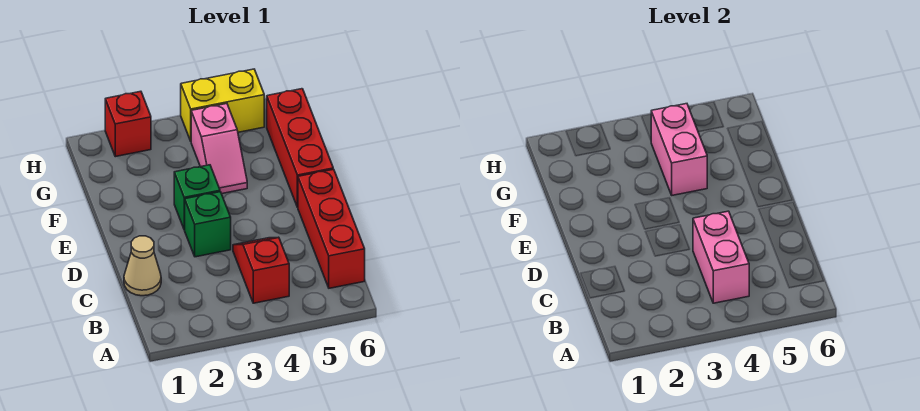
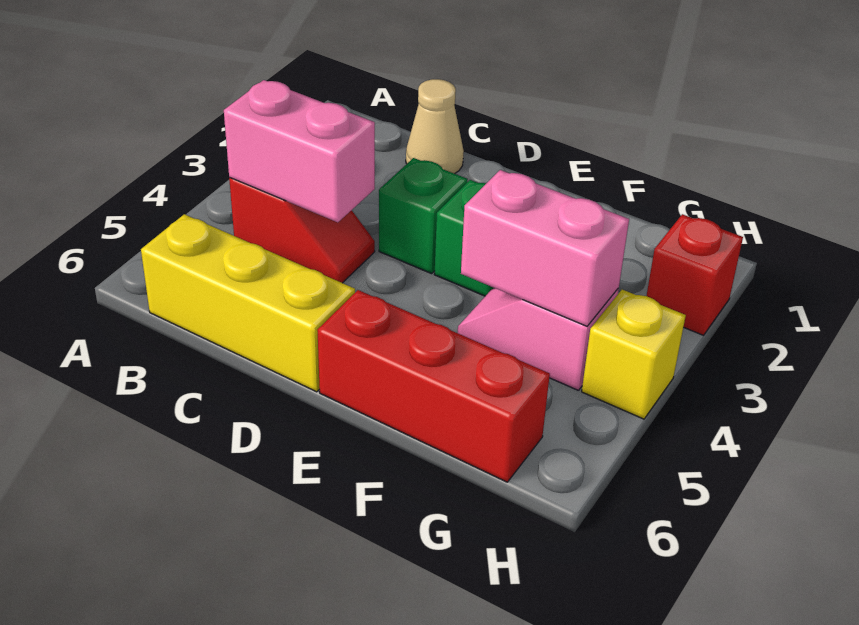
red 1x3 brick [298,169,365,288] -> yellow 1x3 brick [141,214,355,392]
yellow 1x2 brick [181,69,264,141] -> yellow 1x1 brick [582,290,686,419]

